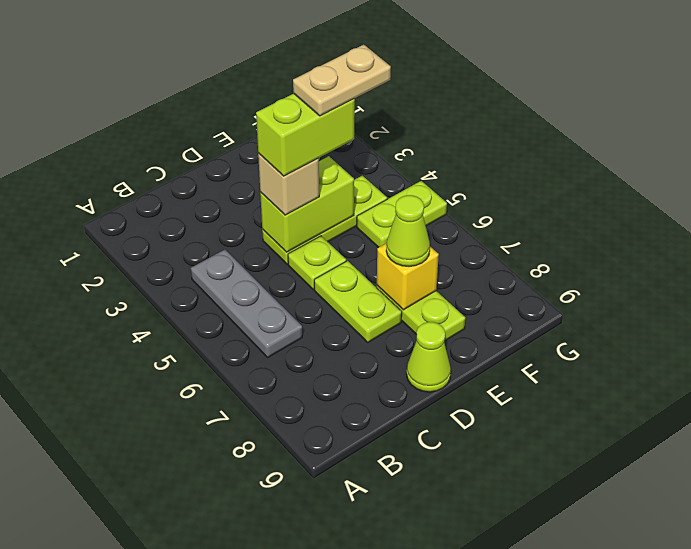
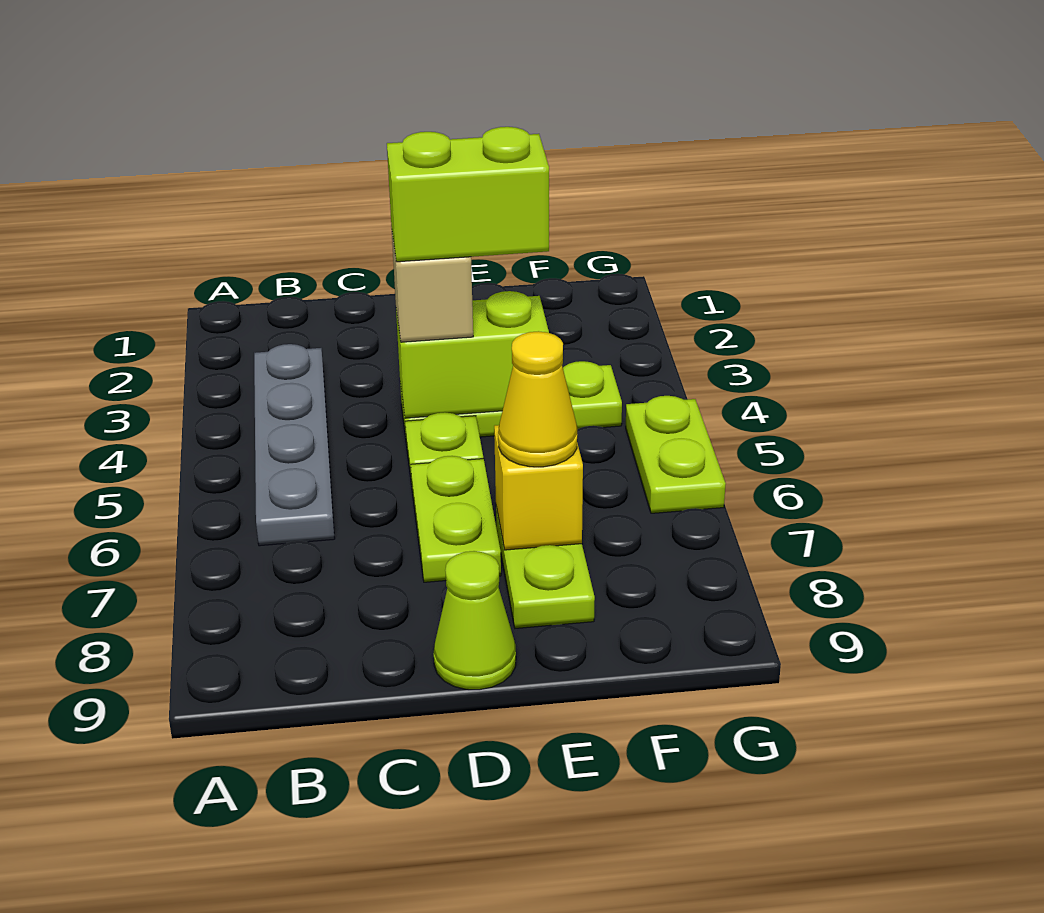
grey 1x3 plate [191,250,302,357] -> grey 1x4 plate [254,344,335,546]
tan 1x2 plate [293,45,391,116] -> none
lime 1x1 cone [386,195,430,266] -> yellow 1x1 cone [498,331,577,467]
lime 1x2 plate [357,181,447,248] -> lime 1x2 plate turned to [626,396,726,513]

